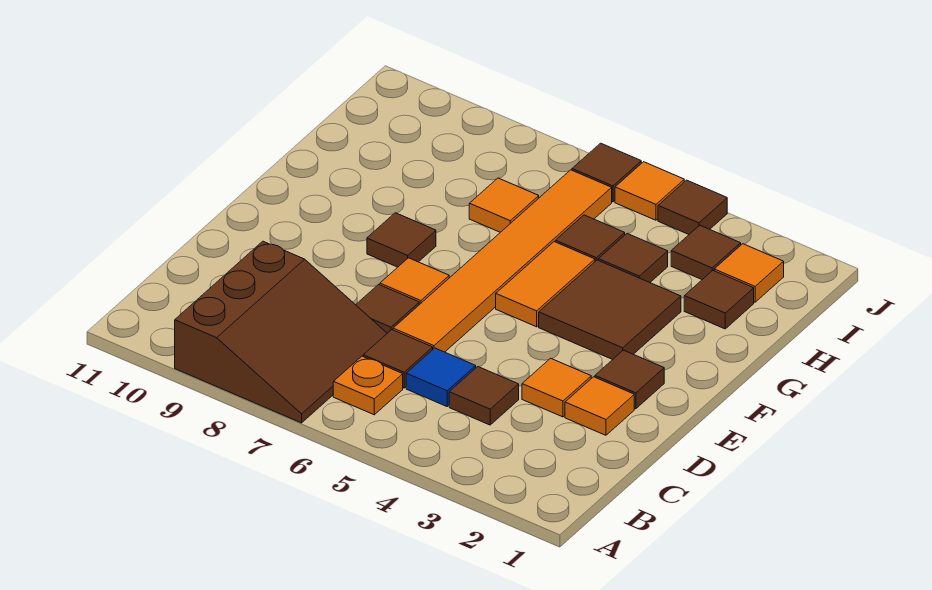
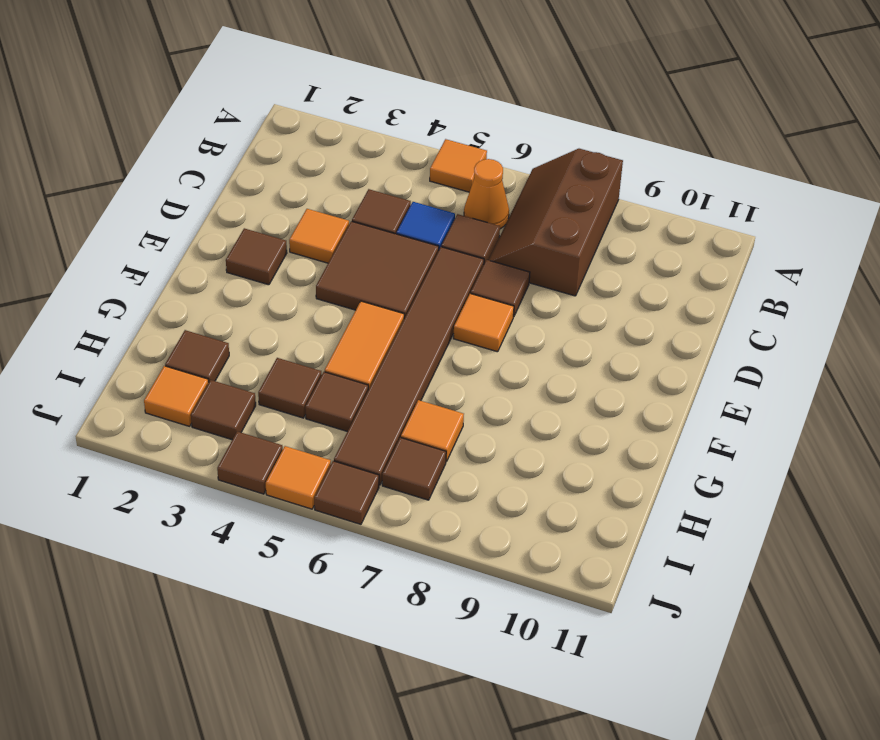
brown 3x3 slope [175,241,387,423] -> brown 2x3 slope [489,149,623,296]
orange 1x1 plate [333,356,403,415] -> orange 1x1 cone [464,159,509,229]
orange 1x1 tile [565,377,634,435] -> orange 1x1 tile moved to [430,139,487,192]
orange 1x6 tile [393,170,612,352] -> brown 1x6 tile [334,247,484,485]
brown 2x2 tile [539,260,681,359] -> brown 2x2 tile moved to [316,221,439,318]
brown 1x1 tile [367,213,436,267] -> brown 1x1 tile moved to [382,437,446,500]

